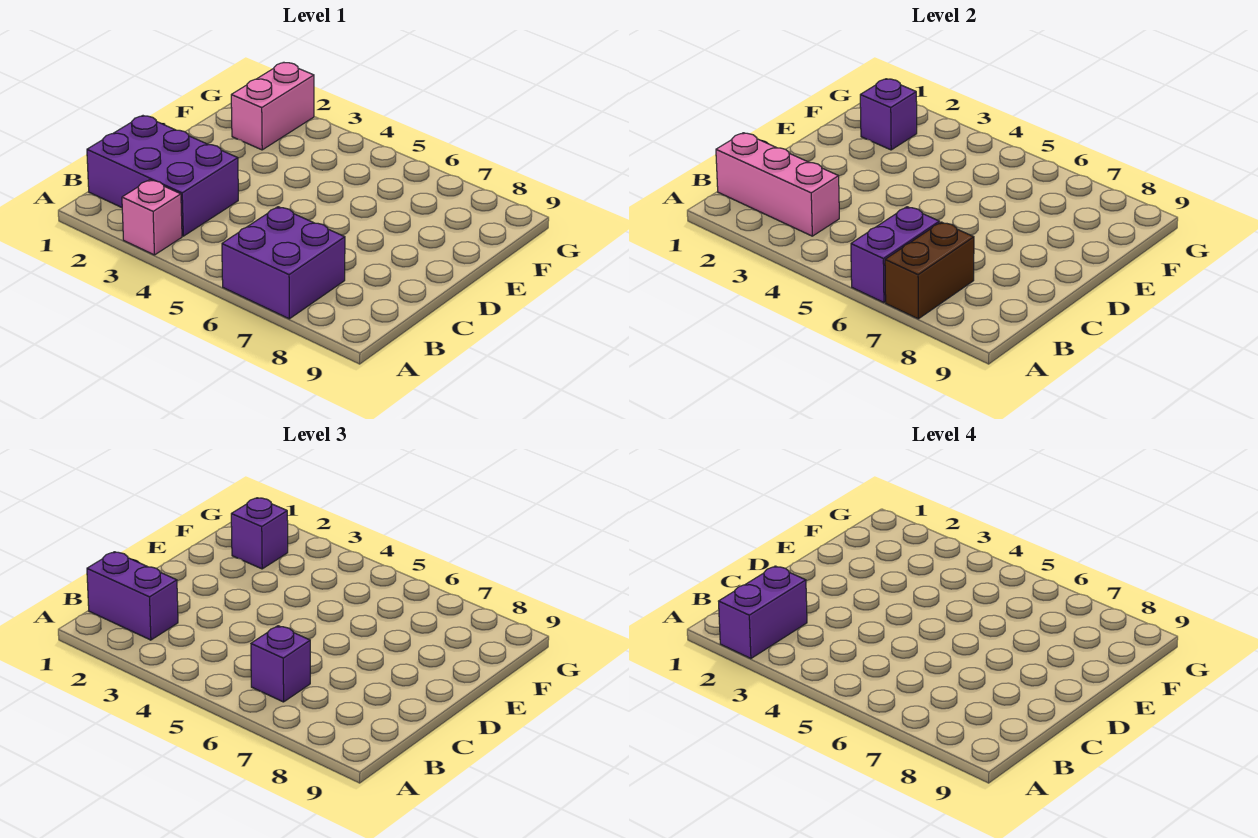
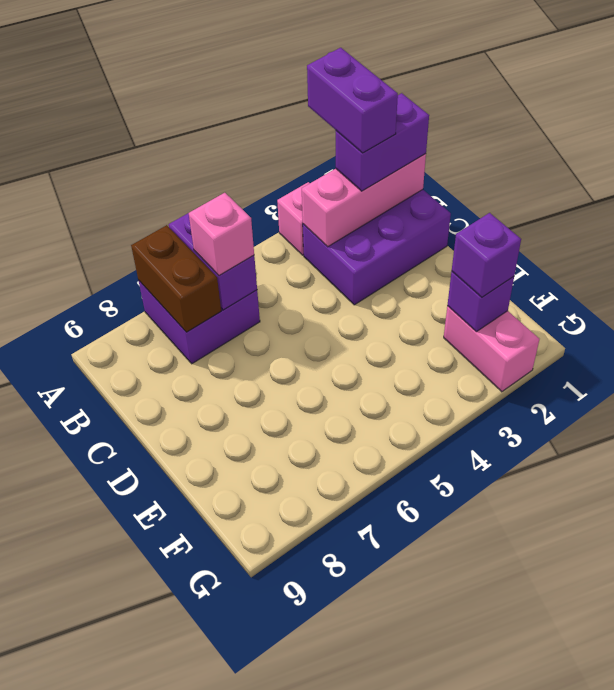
purple 1x1 brick [251,626,310,702] -> pink 1x1 brick [189,193,254,276]

